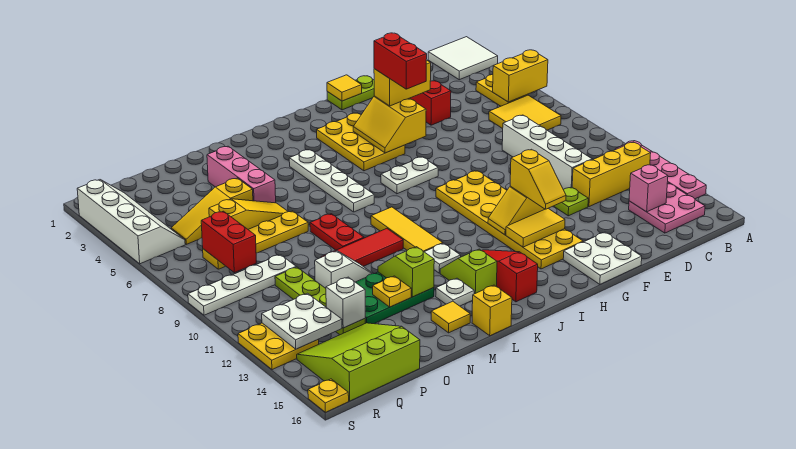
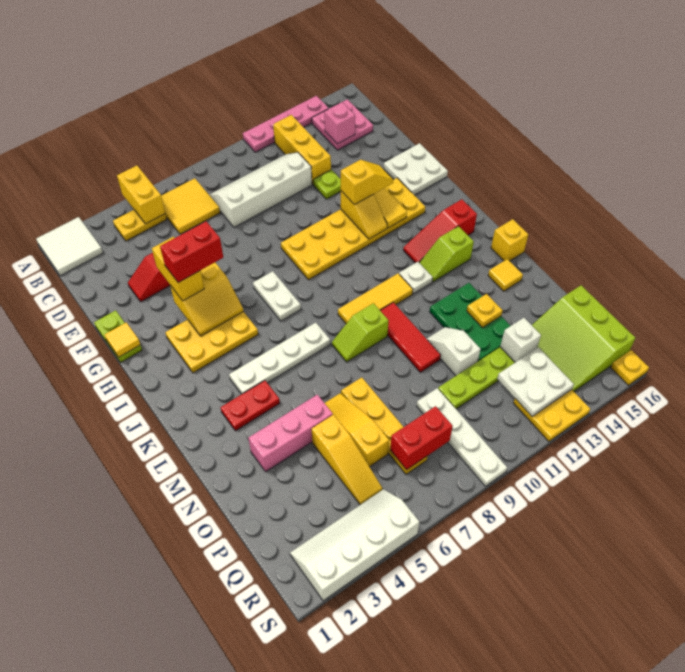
white 1x1 plate [436,278,474,306] -> none
red 1x2 plate [310,214,364,250] -> red 1x2 plate moved to [221,381,280,431]
lime 1x2 slope [378,247,434,297] -> lime 1x2 slope moved to [332,303,389,362]

